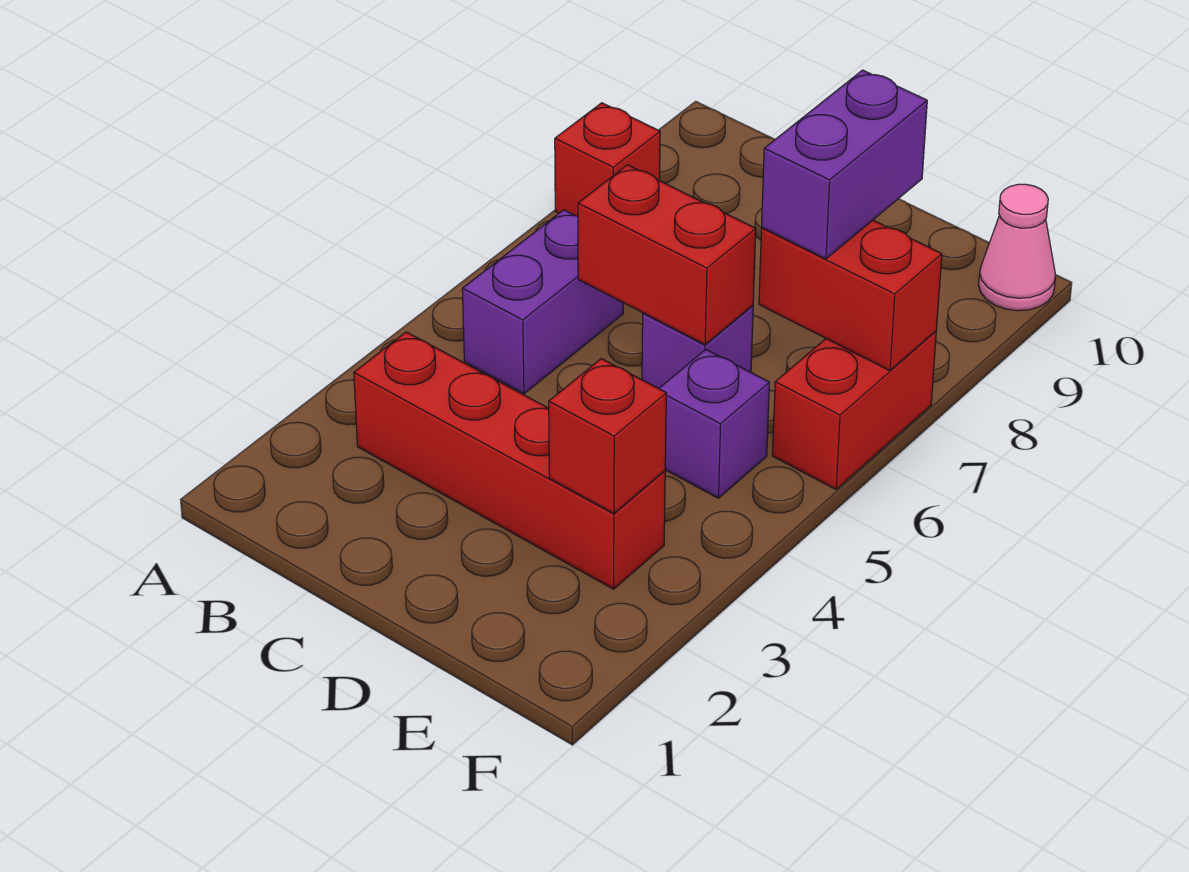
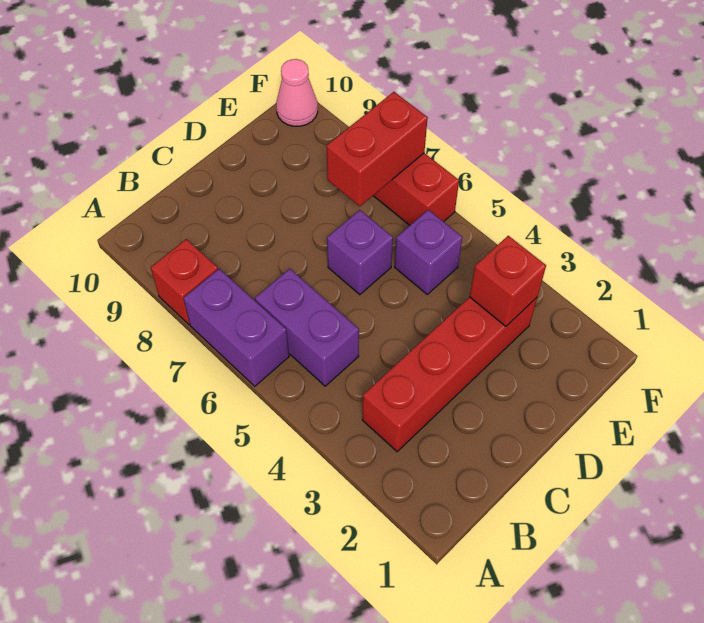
red 1x2 brick [578,165,756,344] -> none
purple 1x2 brick [762,70,927,259] -> purple 1x2 brick moved to [184,269,289,386]

